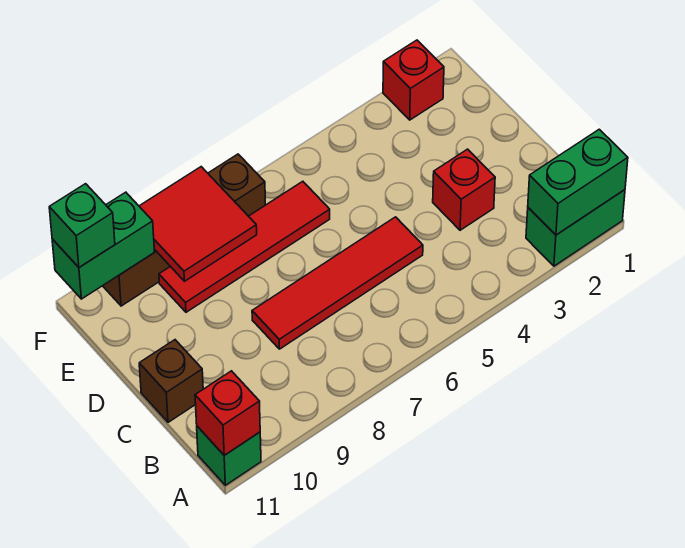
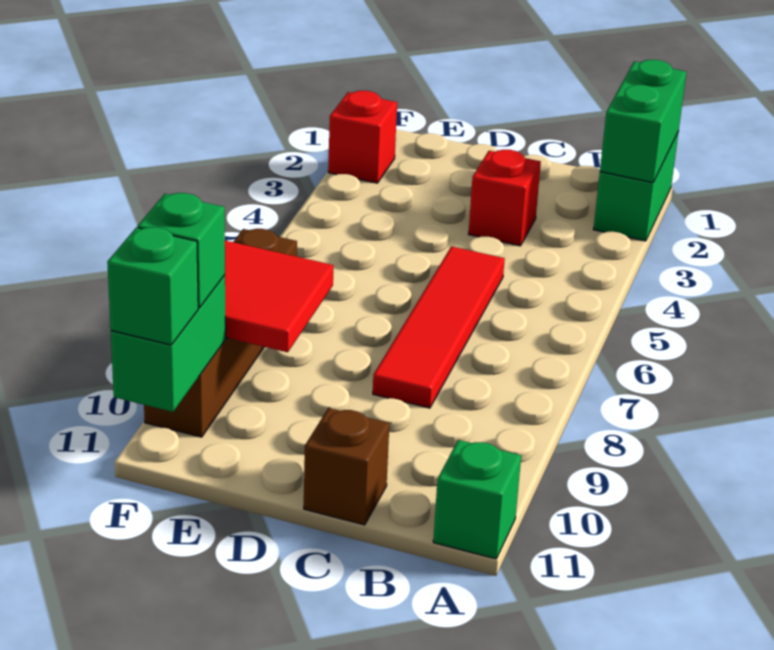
red 1x1 brick [195,371,260,455] -> none
red 1x4 tile [159,181,330,312] -> none
none -> green 1x1 brick [138,193,225,308]

